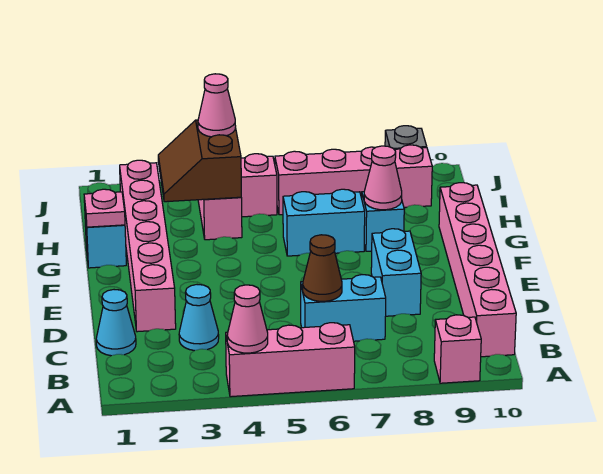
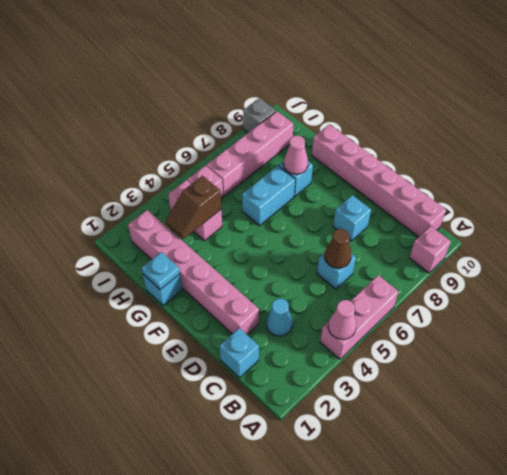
cyan 1x1 cone [96,290,136,356] -> cyan 1x1 brick [219,328,259,378]
cyan 1x2 brick [301,275,386,341] -> cyan 1x1 brick [317,252,356,289]
cyan 1x2 brick [371,229,421,316] -> cyan 1x1 brick [333,195,371,241]
pink 1x1 plate [84,189,125,227] -> cyan 1x1 plate [141,252,180,290]
brown 2x2 slope [158,120,241,202] -> brown 1x2 slope [165,176,221,239]
pink 1x1 cone [198,74,236,137] -> none

